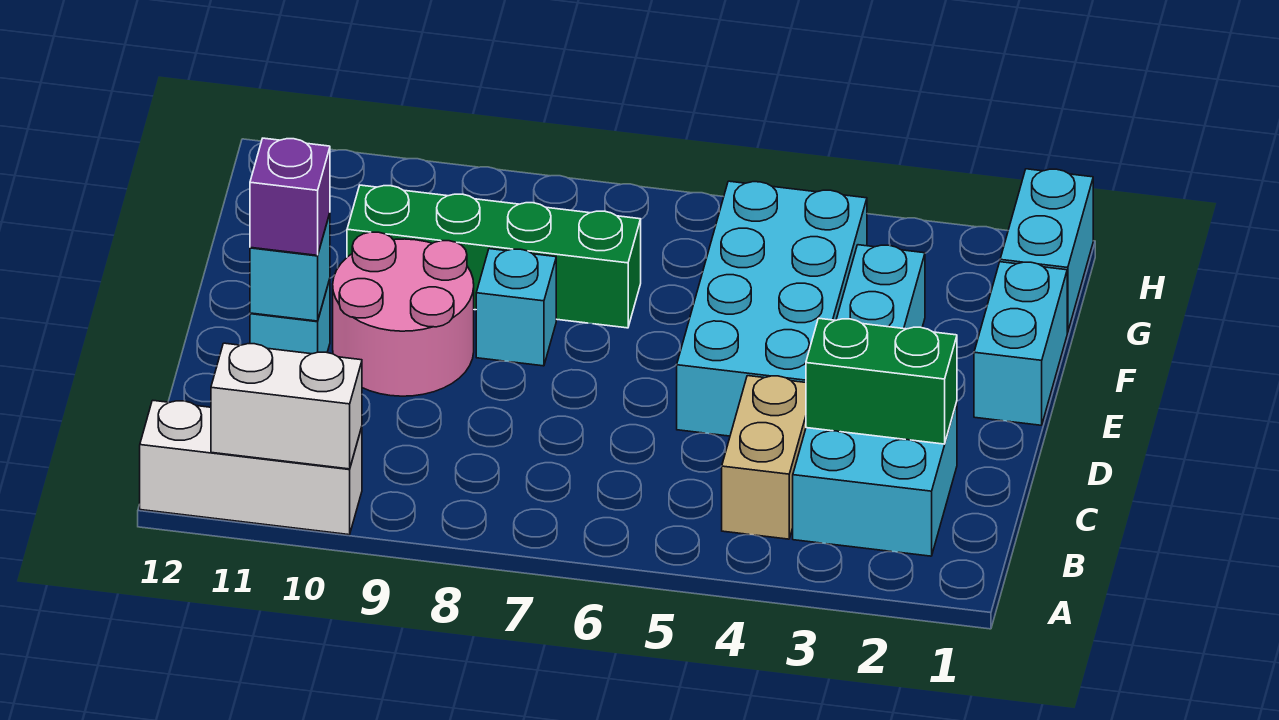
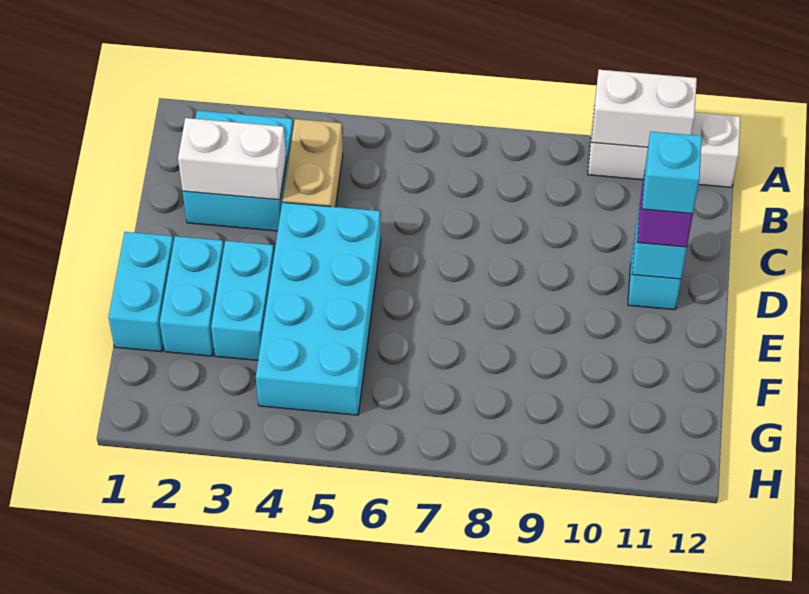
green 1x2 brick [806,318,957,444] -> white 1x2 brick [178,118,286,200]
pink 2x2 round brick [333,232,474,396] -> none
cyan 1x1 brick [476,249,556,366] -> cyan 1x1 brick moved to [642,132,702,214]
green 1x4 brick [347,185,641,328] -> none
cyan 1x2 brick [1000,169,1093,333] -> cyan 1x2 brick moved to [160,236,224,356]

